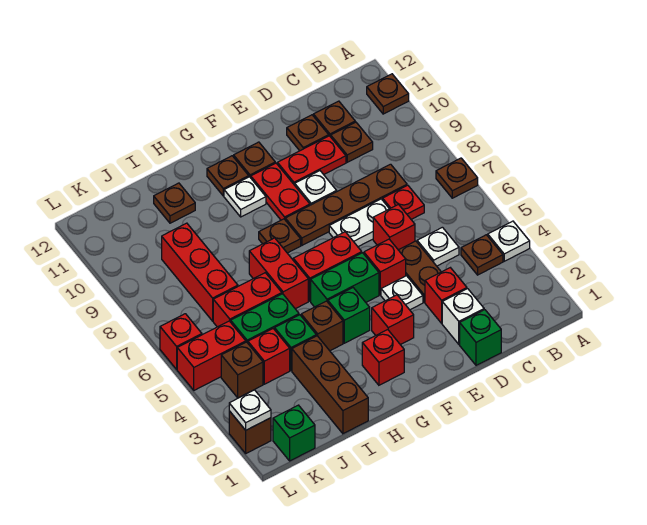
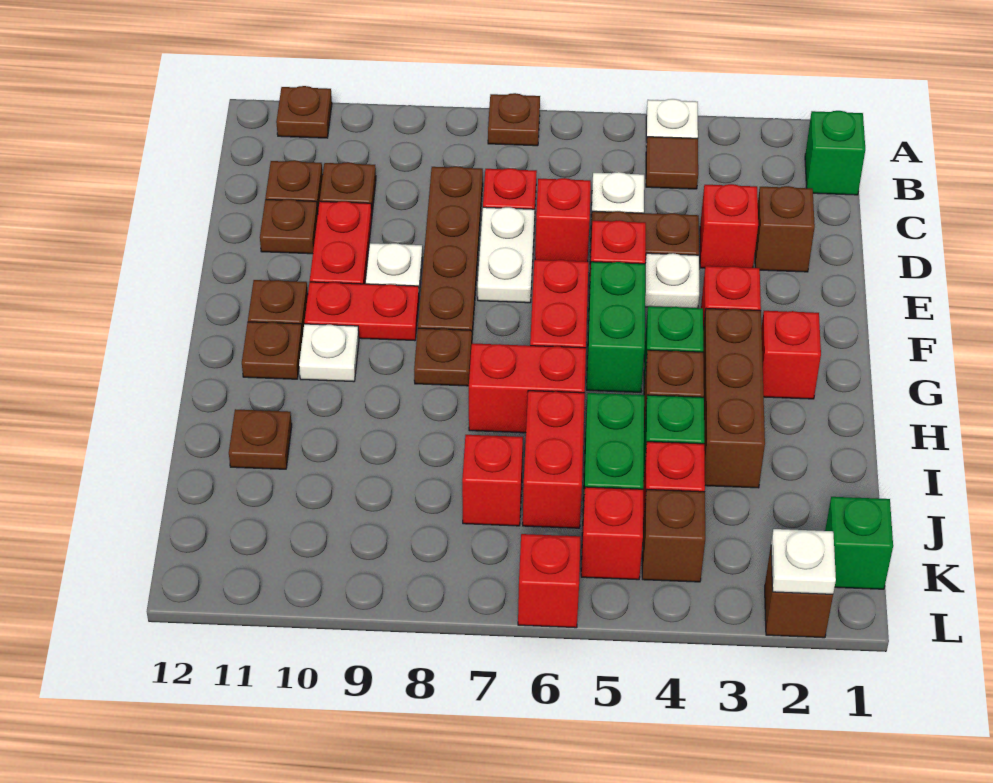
brown 1x1 plate [461,235,503,275] -> brown 1x1 tile [646,137,698,189]
green 1x1 brick [460,310,501,365] -> green 1x1 brick moved to [805,111,865,195]
white 1x1 brick [442,289,484,344] -> brown 1x1 brick [755,186,815,272]
brown 1x3 brick [292,336,368,434] -> brown 1x3 brick turned to [703,309,765,488]
red 1x3 brick [162,223,238,321] -> red 1x1 brick [462,435,523,526]
red 1x2 brick [177,321,246,390] -> red 1x1 brick [581,487,643,580]

